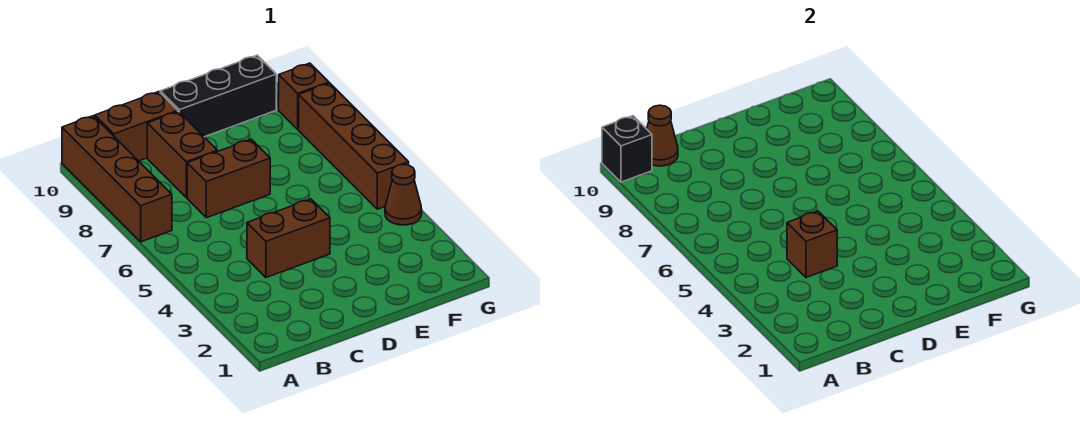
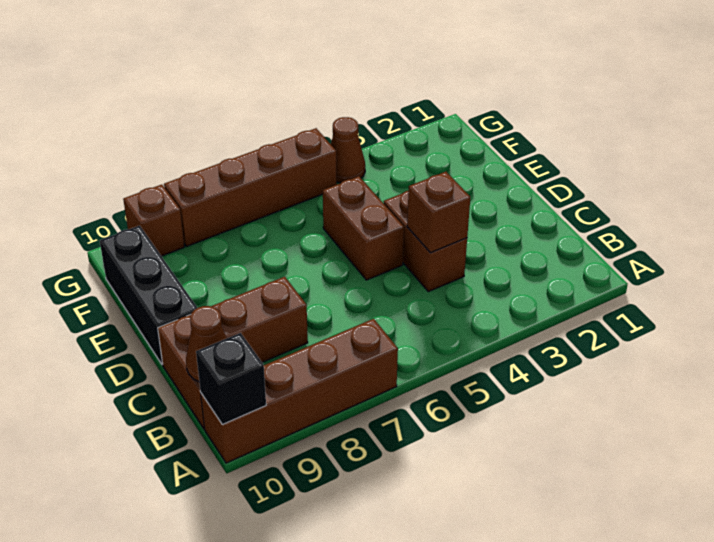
brown 1x2 brick [187,139,270,218] -> brown 1x2 brick moved to [323,176,404,280]

